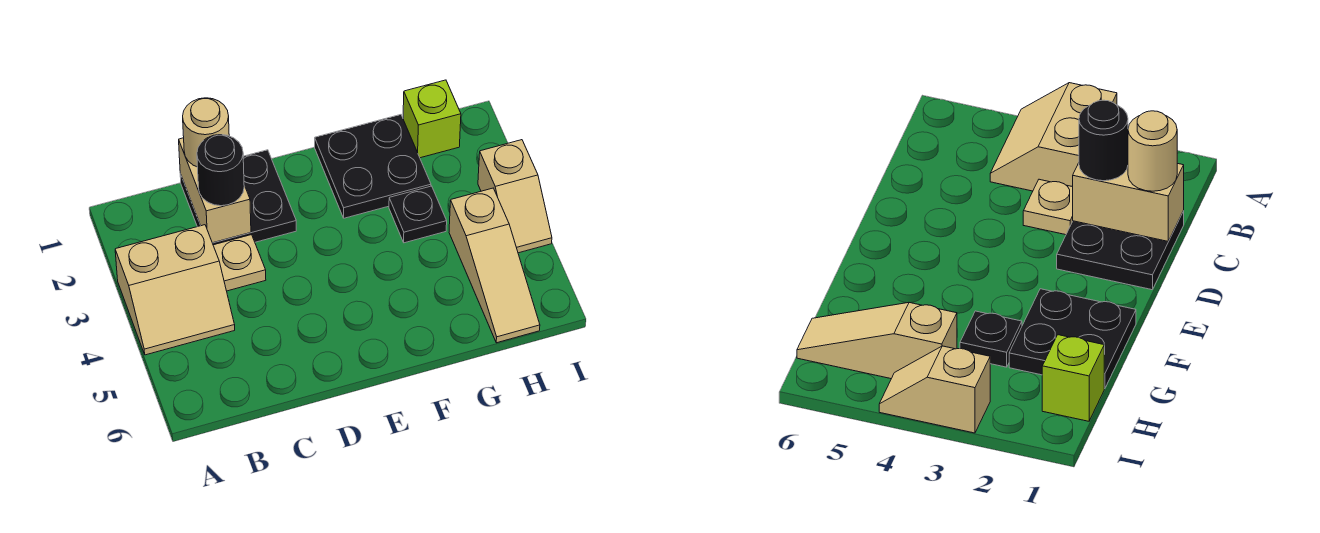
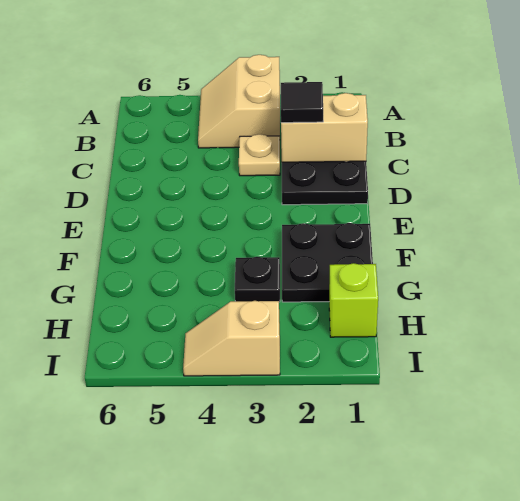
tan 1x1 round brick [183,98,229,167] -> none
black 1x1 round brick [197,135,244,206] -> black 1x1 tile [281,82,323,123]
tan 1x3 slope [449,188,540,343] -> none

